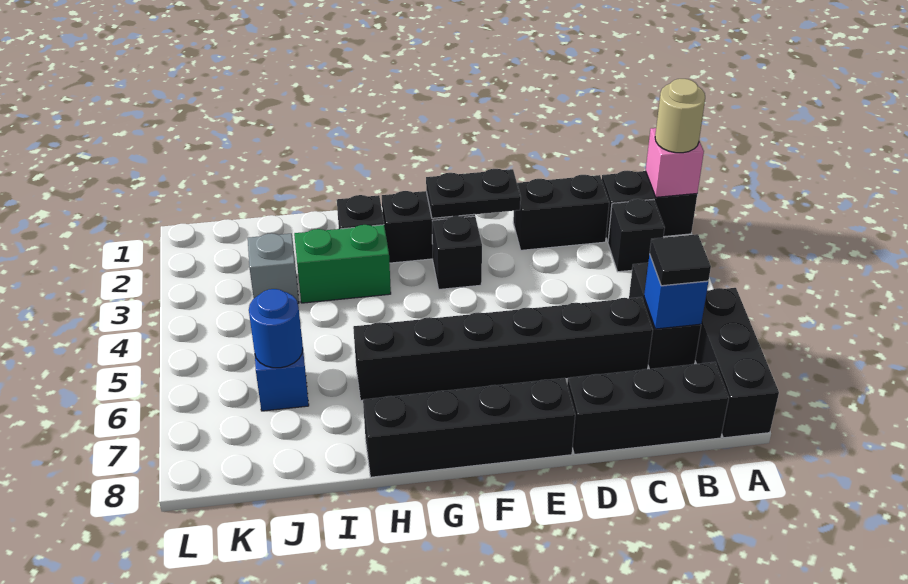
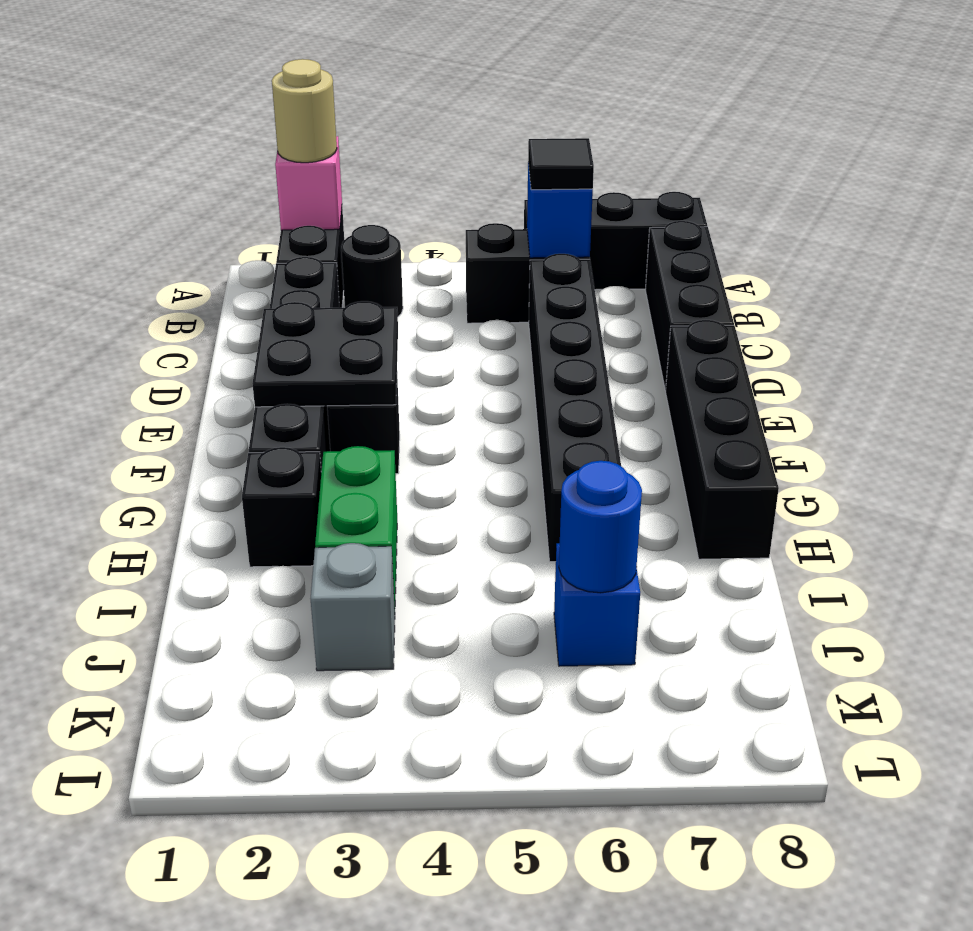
black 1x1 brick [608,199,665,272] -> black 1x1 round brick [341,225,403,316]
black 1x2 plate [426,169,521,218] -> black 2x2 plate [253,301,398,407]

